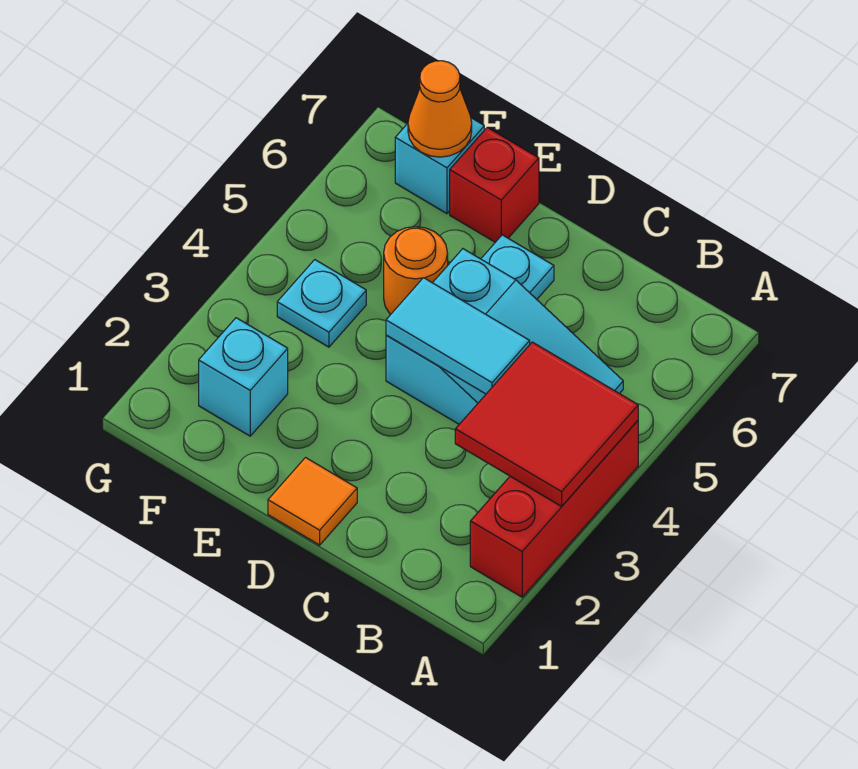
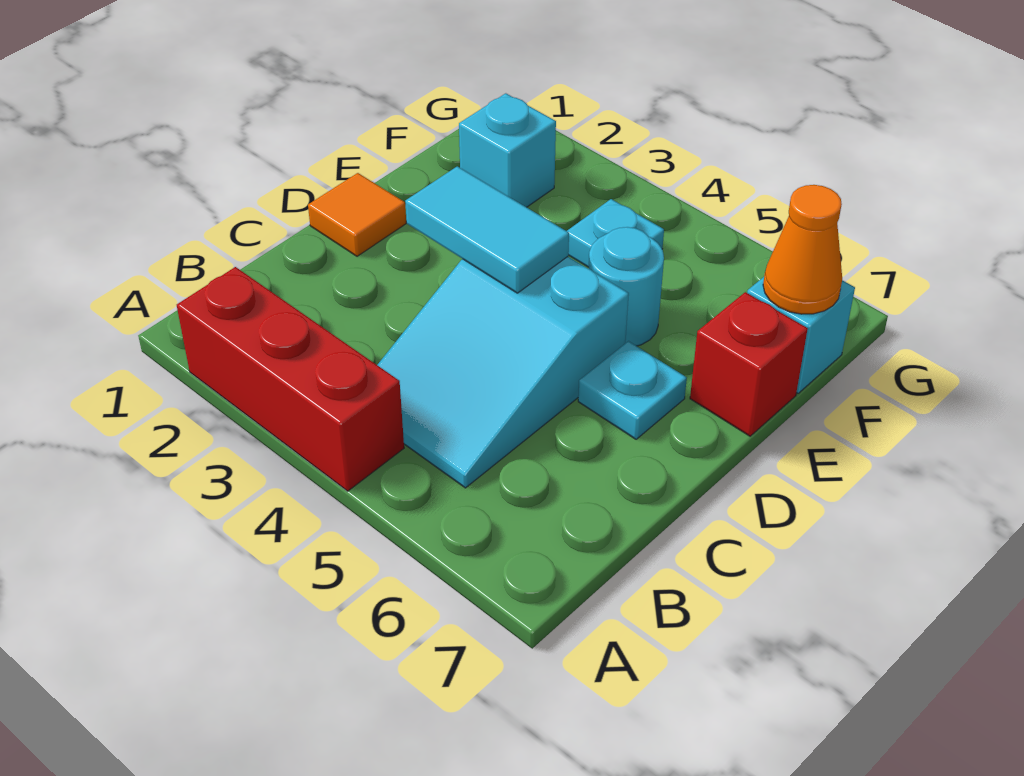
red 2x2 tile [455,342,638,506] -> none
cyan 1x2 tile [386,278,530,394] -> cyan 1x2 tile turned to [405,166,569,293]
orange 1x1 round brick [384,227,448,315] -> cyan 1x1 round brick [589,227,664,346]

